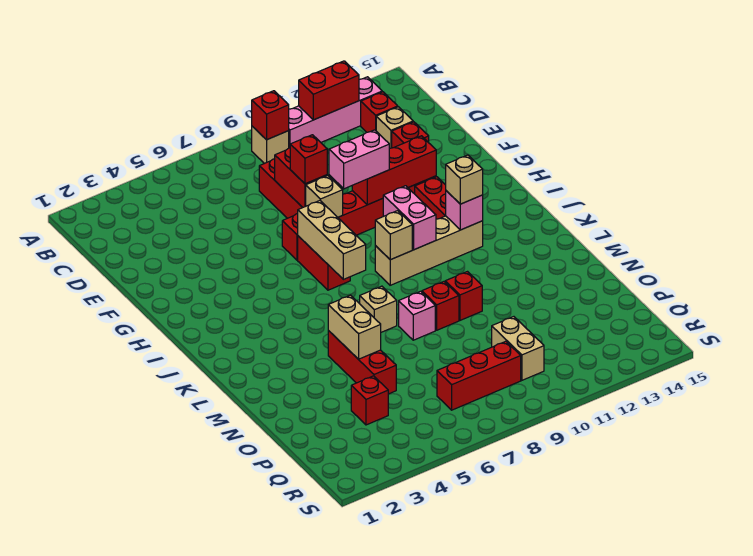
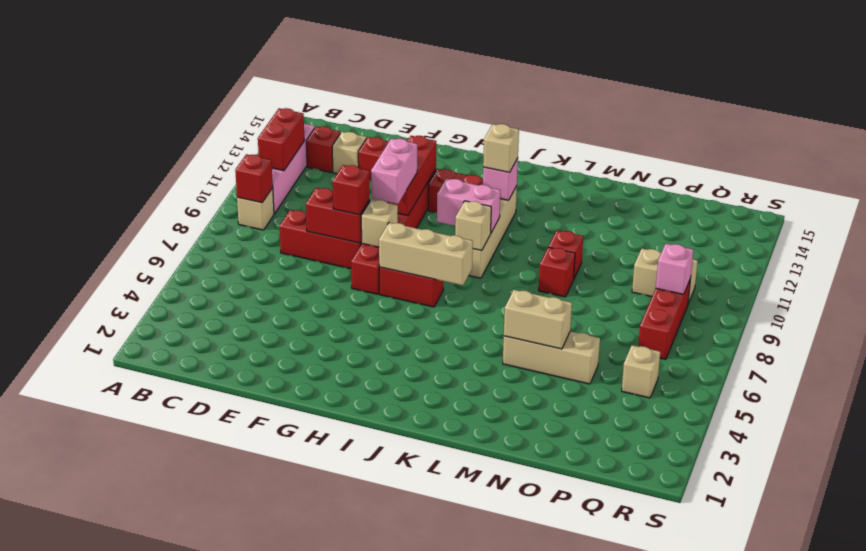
tan 1x1 brick [360,286,397,332] -> tan 1x1 brick moved to [622,345,660,398]
red 1x3 brick [328,331,396,394] -> tan 1x3 brick [503,331,600,384]
pink 1x1 brick [399,291,435,340] -> pink 1x1 brick moved to [656,244,693,294]
red 1x1 brick [351,376,388,425] -> none

